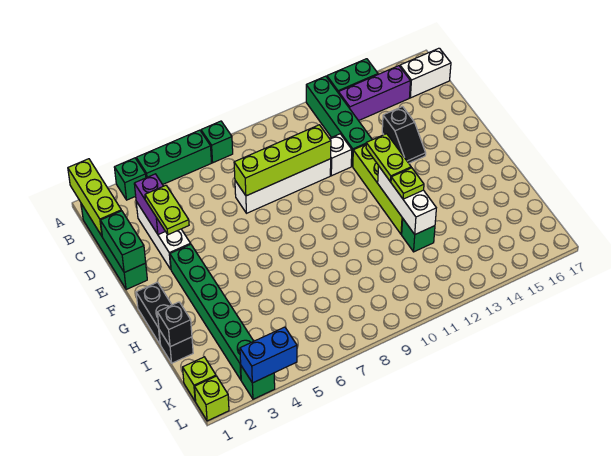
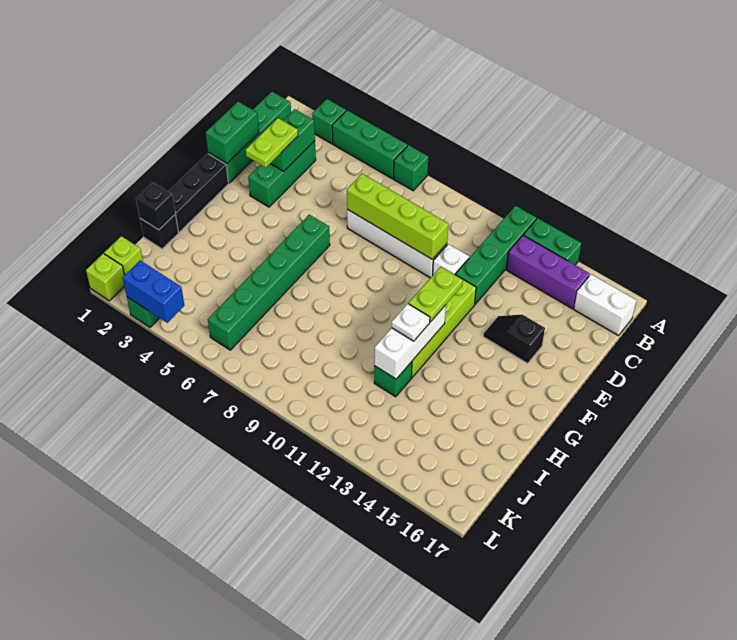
lime 1x3 brick [68,159,121,236] -> none
white 1x3 brick [136,202,190,269] -> green 1x3 brick [248,141,316,207]
purple 1x2 brick [134,174,165,235] -> green 1x2 brick [270,109,315,171]
black 1x2 slope [382,107,426,163] -> black 1x2 slope turned to [483,314,545,363]
green 1x6 brick [170,244,254,380] -> green 1x6 brick moved to [208,215,330,350]
black 1x2 brick [136,282,172,344] -> black 1x3 brick [168,153,228,232]
lime 1x1 plate [391,168,424,199] -> white 1x1 plate [392,304,430,341]

